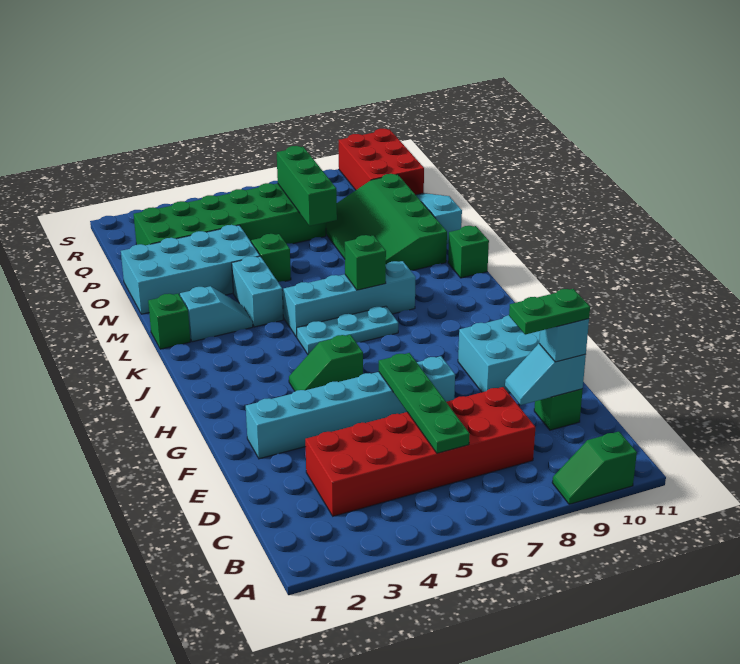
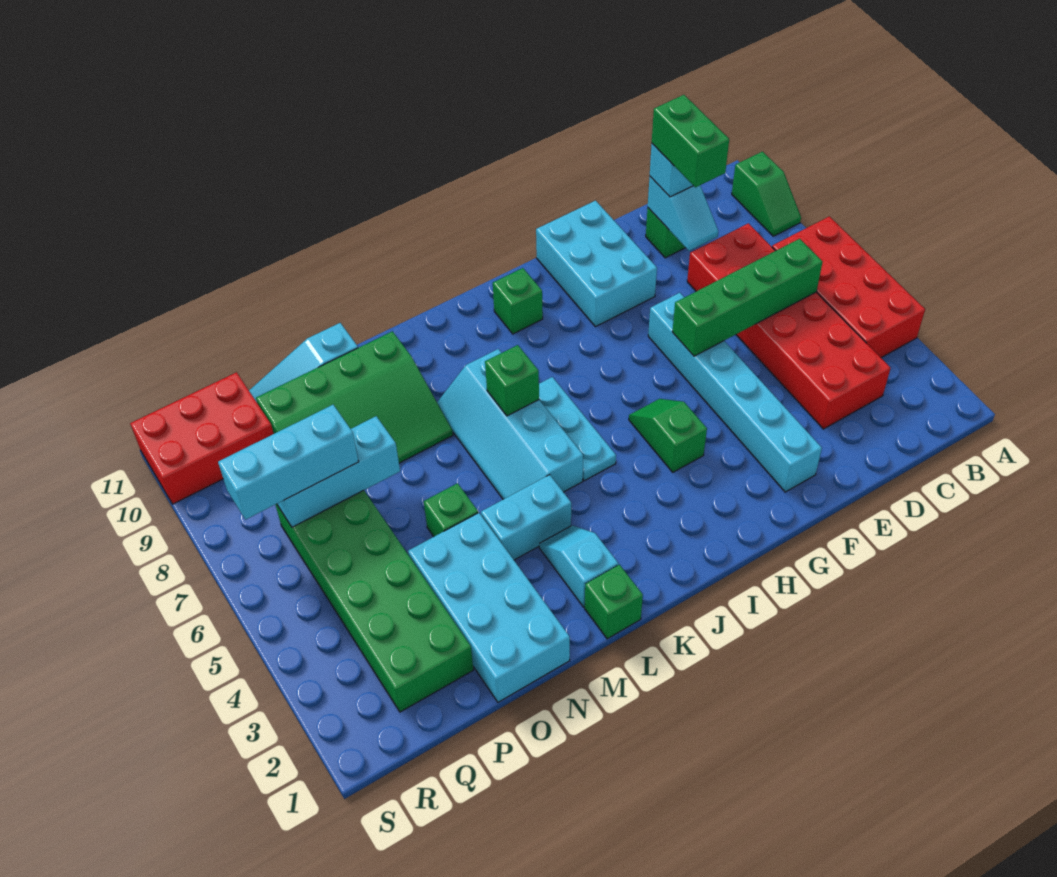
none -> red 2x4 brick [772,216,925,358]
green 1x4 plate [379,353,470,453] -> green 1x4 brick [672,239,823,356]
green 1x2 plate [509,289,590,335] -> green 1x2 brick [652,95,729,187]
green 1x2 slope [289,335,363,391] -> green 1x2 slope turned to [629,399,707,472]
green 1x1 brick [448,226,489,278] -> green 1x1 brick moved to [493,268,543,334]
green 1x3 brick [277,146,337,226] -> cyan 1x3 brick [277,416,400,527]
none -> cyan 1x3 brick [218,405,359,520]

